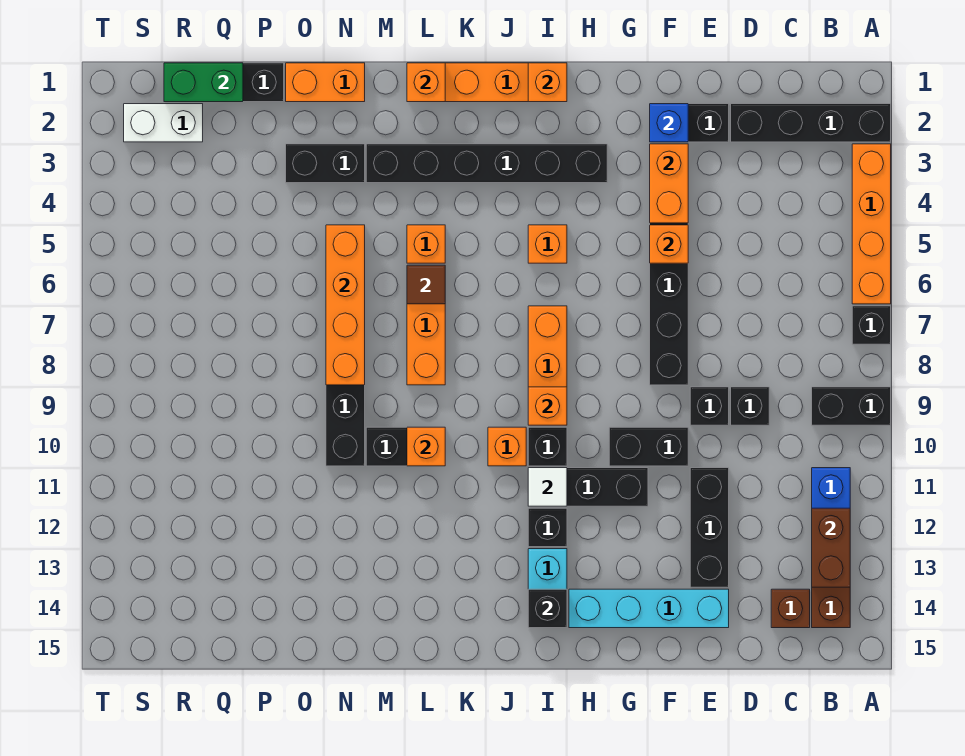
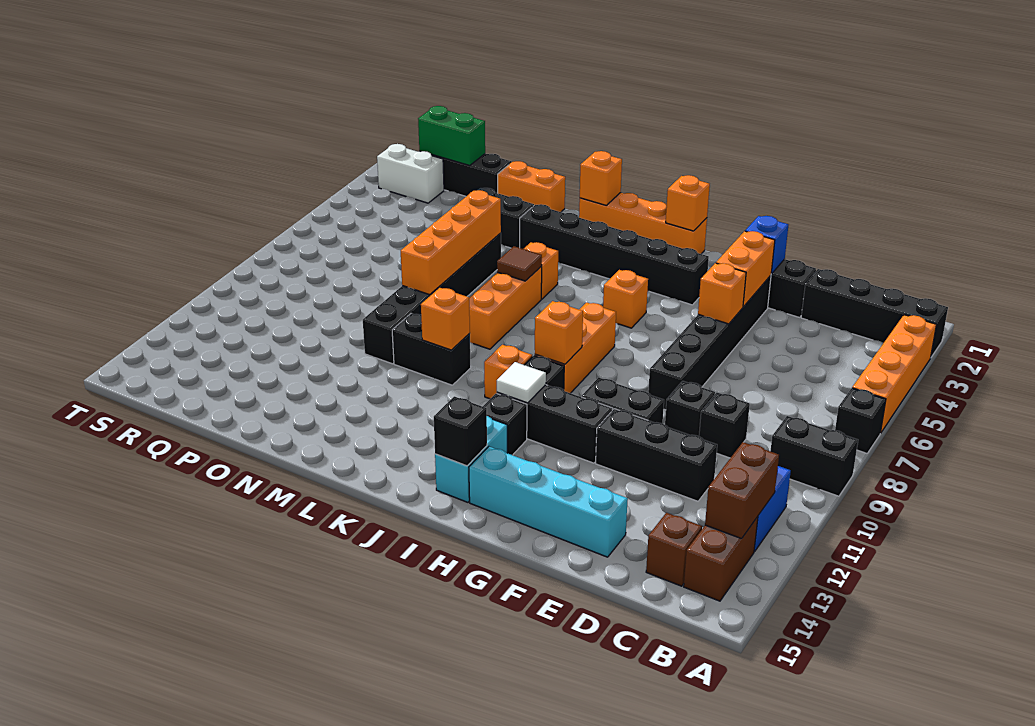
black 1x3 brick [690,468,729,587] -> black 1x3 brick turned to [596,409,717,501]

